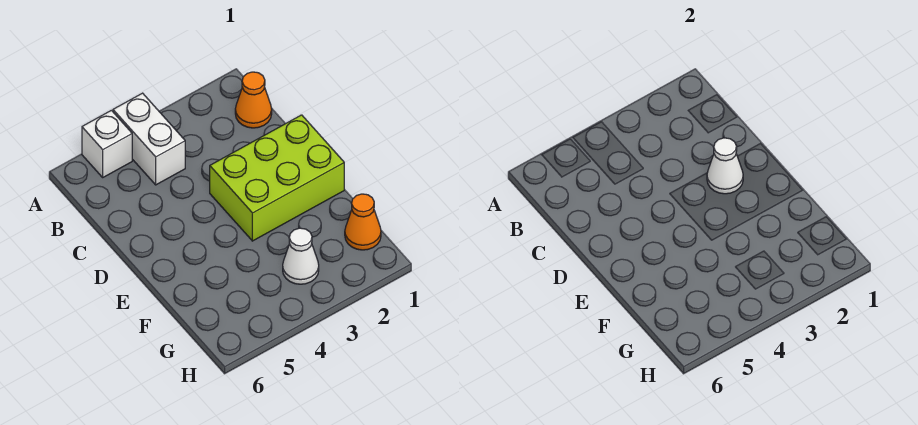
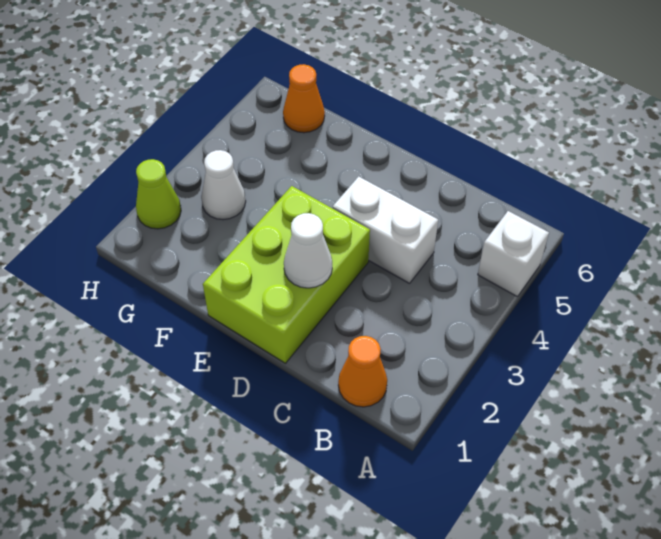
white 1x2 brick [113,93,185,185] -> white 1x2 brick moved to [333,177,438,283]
orange 1x1 cone [345,194,381,250] -> orange 1x1 cone moved to [283,64,325,133]
none -> lime 1x1 cone [136,159,181,229]

